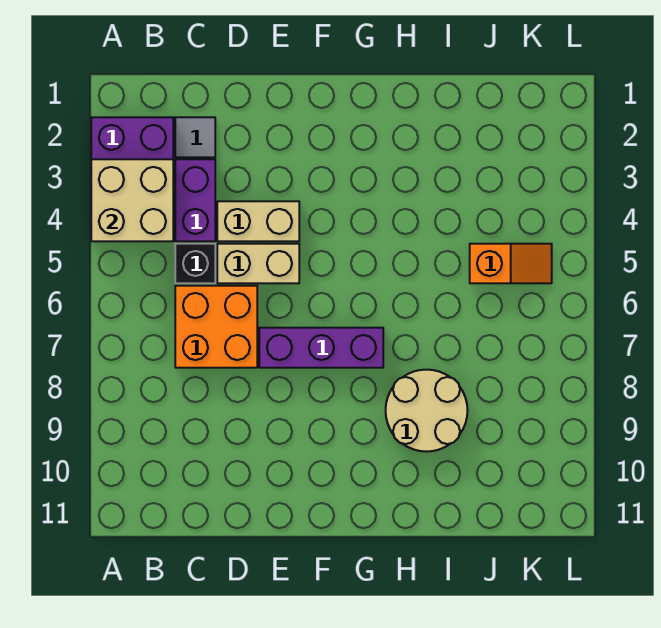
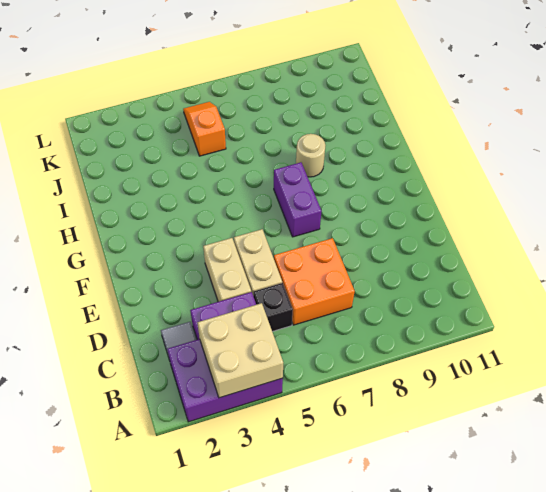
purple 1x3 brick [259,328,383,368] -> purple 1x2 brick [274,162,322,237]
tan 2x2 round brick [386,370,467,452] -> tan 1x1 round brick [296,134,326,177]

